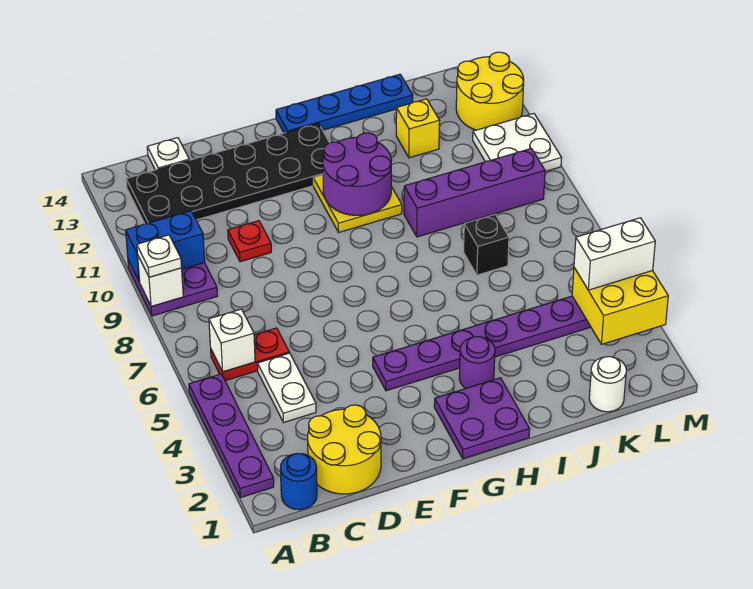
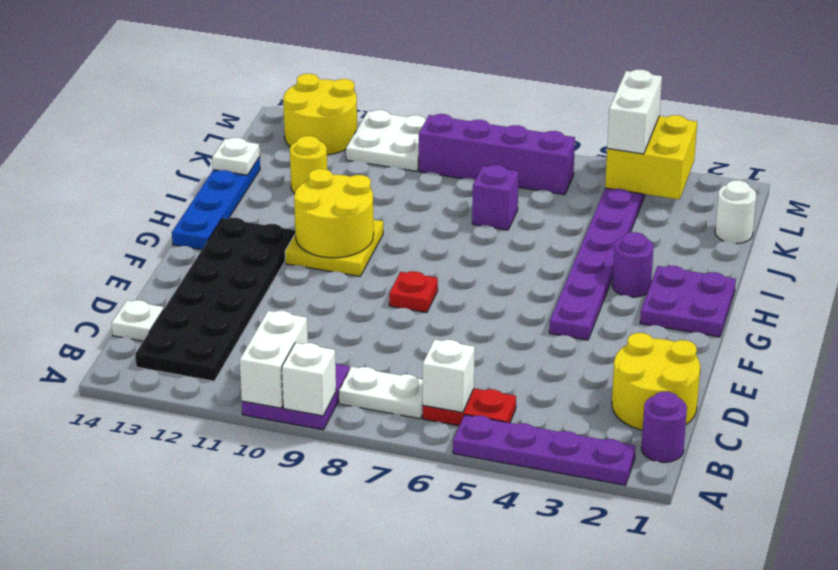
white 1x1 plate [137,235,182,277] -> white 1x1 plate moved to [212,138,260,175]
blue 1x2 brick [126,211,205,282] -> white 1x2 brick [240,311,308,408]
blue 1x1 round brick [280,454,317,510] -> purple 1x1 round brick [641,392,687,462]
red 1x2 plate [211,328,289,381] -> red 1x2 plate turned to [423,388,516,426]
white 1x2 plate [257,353,316,422] -> white 1x2 plate moved to [339,367,423,419]
red 1x1 plate [228,221,271,262] -> red 1x1 plate moved to [389,271,438,313]
purple 2x2 round brick [323,133,392,215] -> yellow 2x2 round brick [294,169,374,258]
purple 1x4 brick [404,148,545,237] -> purple 1x4 brick turned to [419,114,575,195]
black 1x1 brick [464,215,509,275] -> purple 1x1 brick [472,165,519,230]
yellow 1x1 brick [396,99,440,158] -> yellow 1x1 round brick [290,136,327,194]

